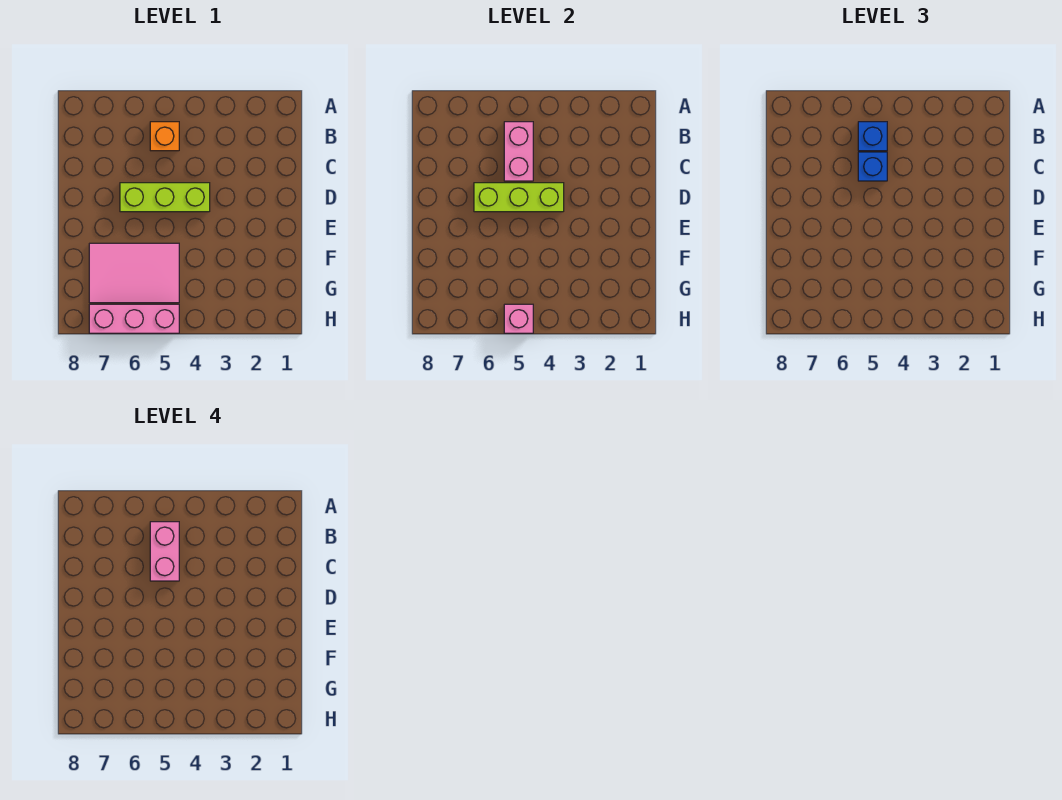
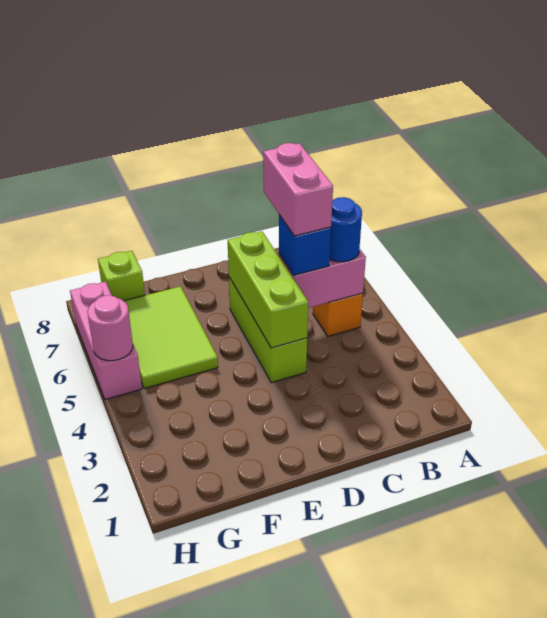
blue 1x1 brick [858,122,887,151] -> blue 1x1 round brick [330,197,362,262]
pink 1x2 brick [150,522,179,581] -> pink 1x2 brick turned to [263,143,333,236]
pink 2x3 tile [89,243,179,303] -> lime 2x3 tile [125,286,218,389]
none -> lime 1x1 brick [98,251,145,301]
pink 1x1 brick [504,304,533,333] -> pink 1x1 round brick [87,295,133,361]

